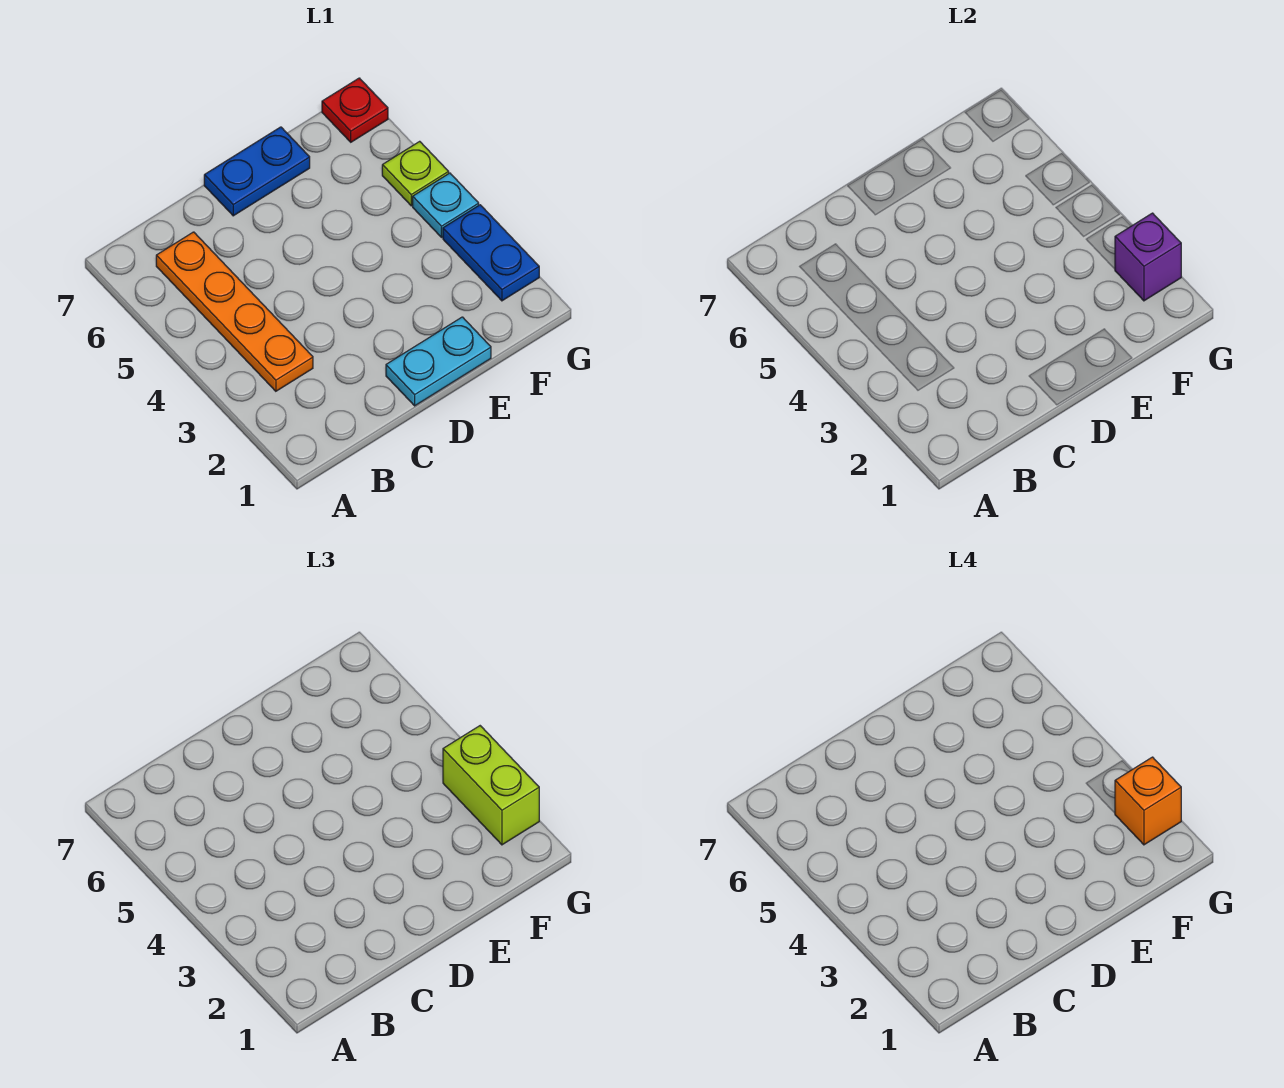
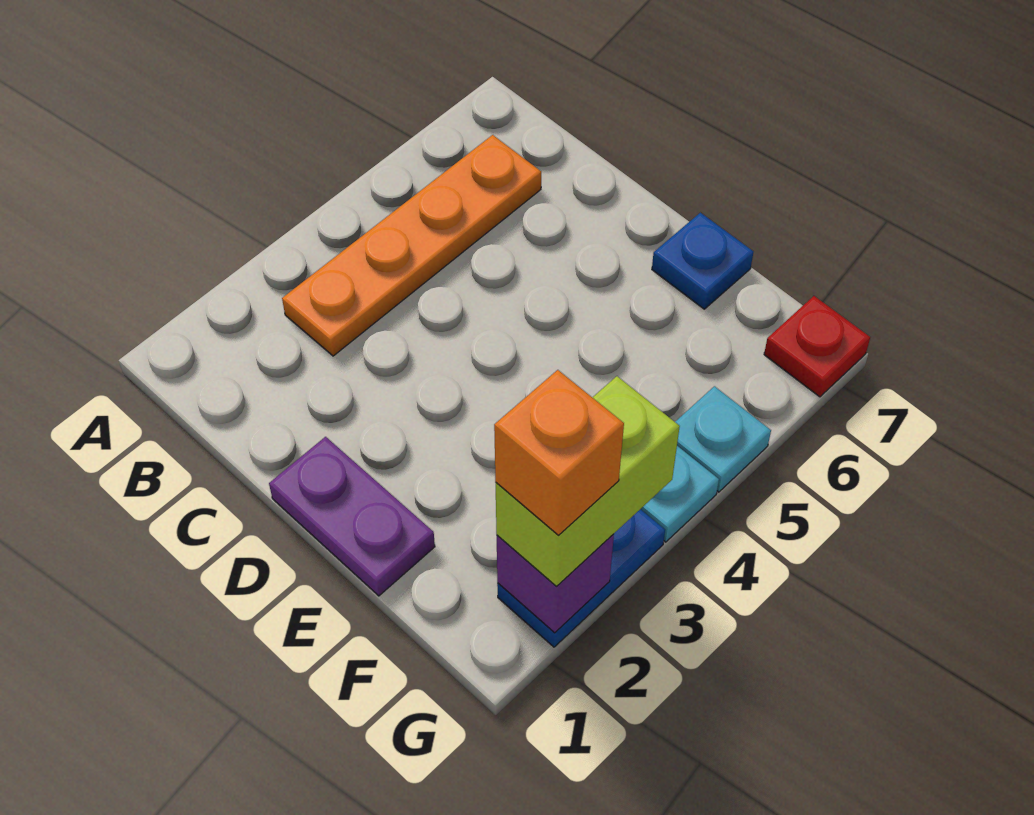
cyan 1x2 plate [386,317,491,406] -> purple 1x2 plate [269,437,435,596]
blue 1x2 plate [204,127,310,216] -> blue 1x1 plate [652,213,754,309]
lime 1x1 plate [382,141,449,206] -> cyan 1x1 plate [675,386,771,492]

